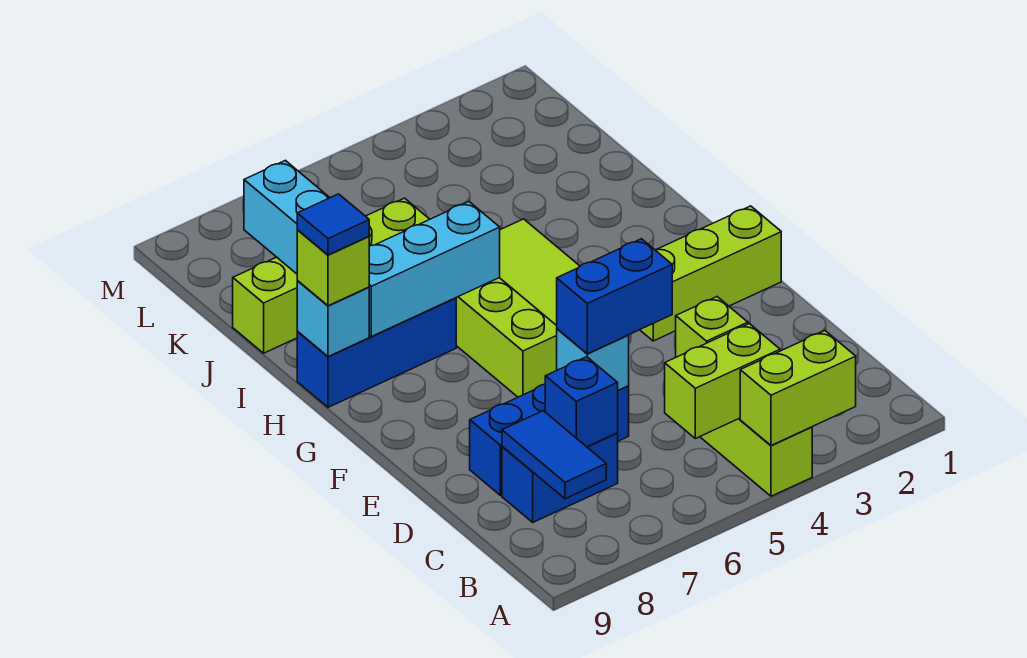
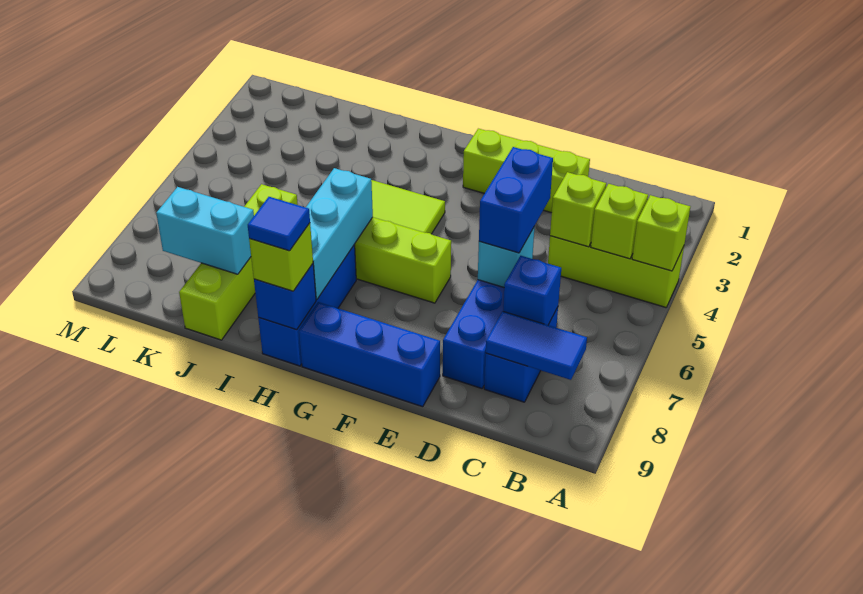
lime 1x2 brick [740,331,856,445] -> lime 1x1 brick [632,195,690,271]
lime 1x2 brick [665,324,780,438] -> lime 1x1 brick [591,184,648,259]
none -> blue 1x3 brick [299,302,440,407]
lime 1x3 brick [640,206,781,341] -> lime 1x3 brick turned to [463,129,590,213]
cyan 1x1 brick [297,281,369,357] -> blue 1x1 brick [254,264,316,330]

